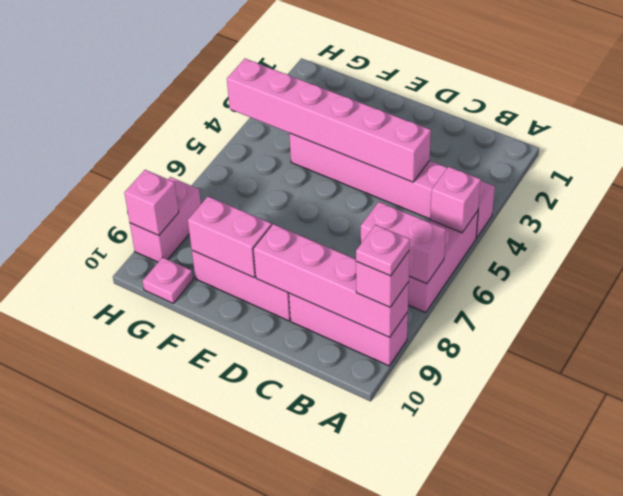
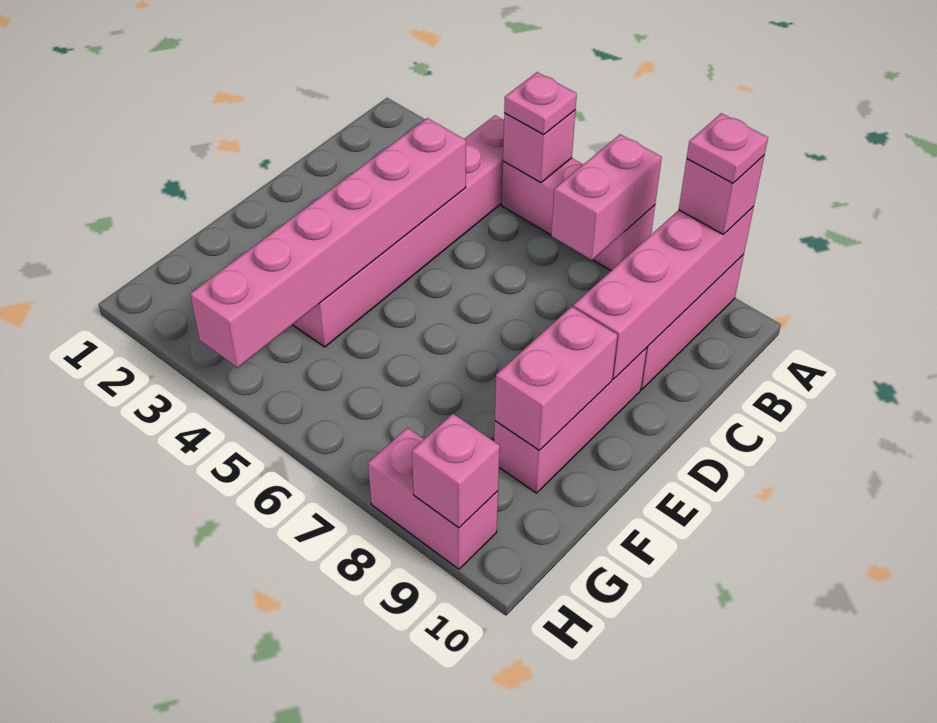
pink 1x1 plate [143,257,193,303] -> pink 1x1 plate moved to [504,72,577,135]

